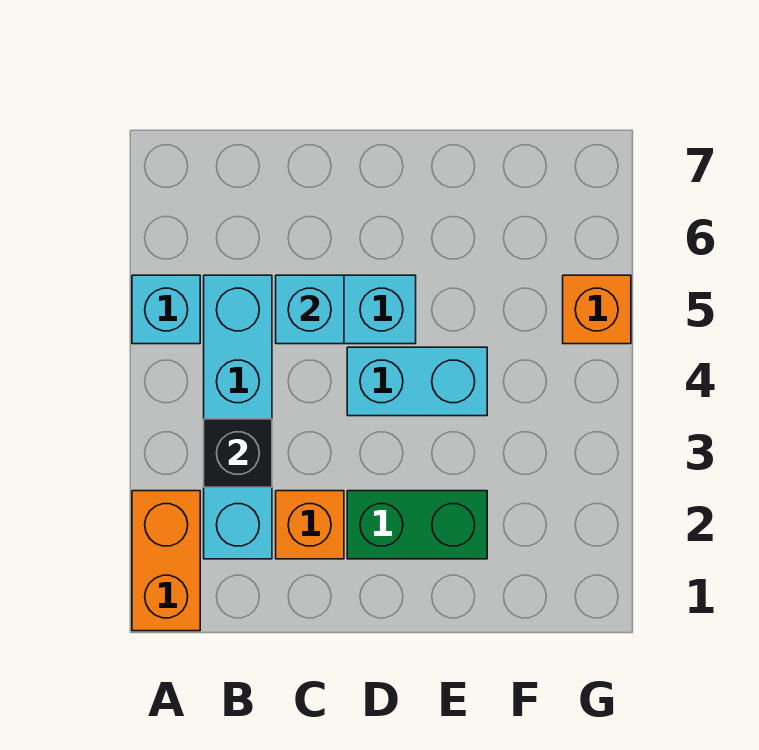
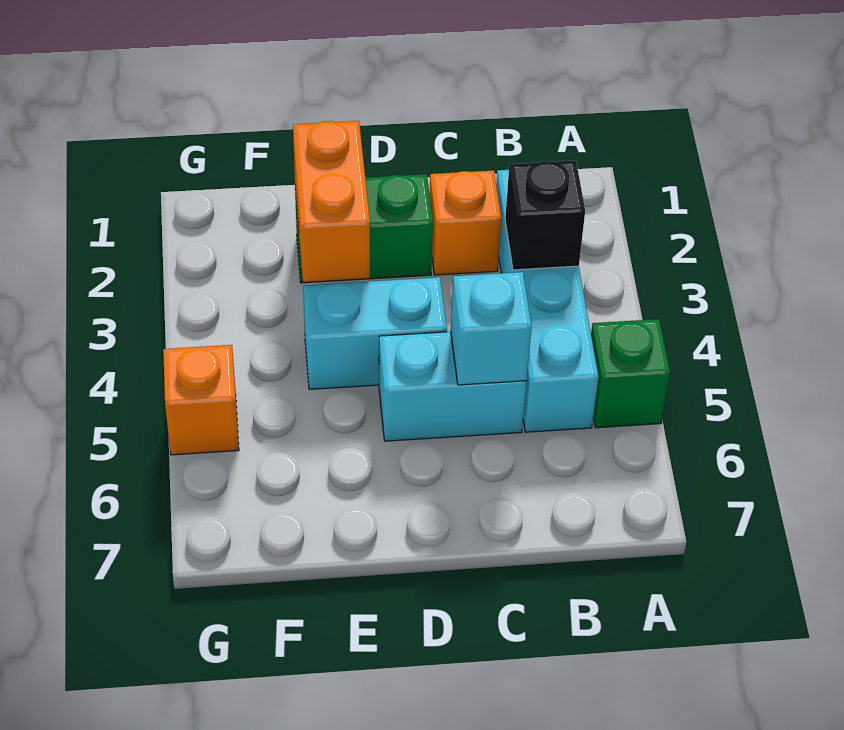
orange 1x2 brick [132,491,200,631] -> orange 1x2 brick moved to [293,121,370,282]
cyan 1x1 brick [132,275,200,344] -> green 1x1 brick [591,319,670,428]

